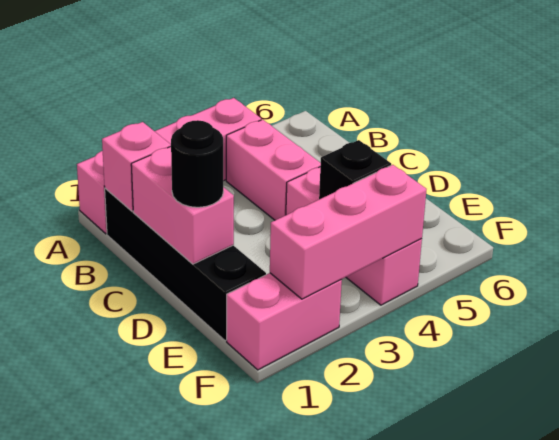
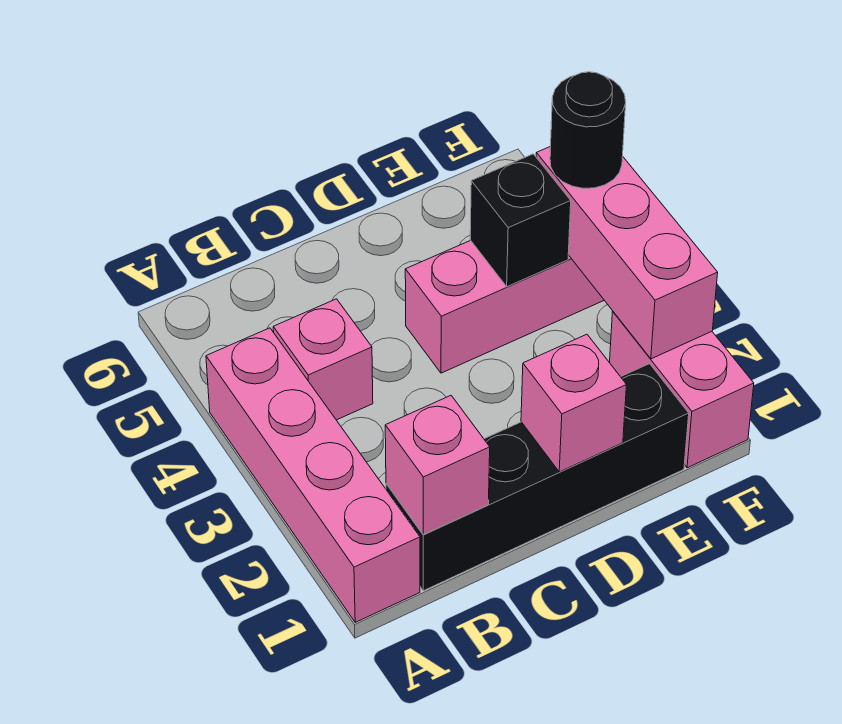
pink 1x2 brick [226,120,321,220] -> pink 1x1 brick [273,299,373,420]
pink 1x2 brick [131,147,234,264] -> pink 1x1 brick [521,334,626,472]
black 1x1 round brick [171,120,223,207] -> black 1x1 round brick moved to [550,72,626,188]

